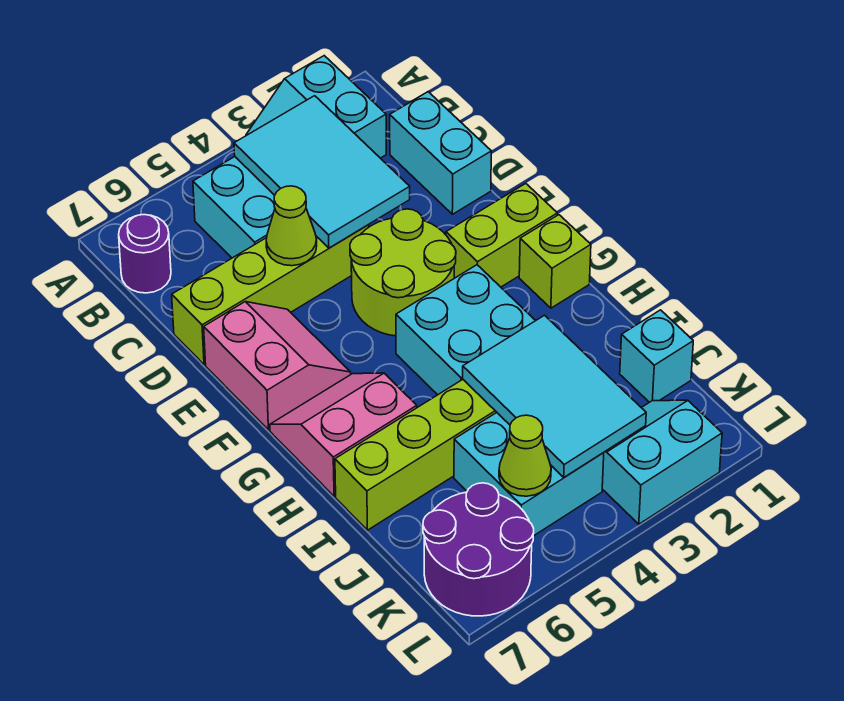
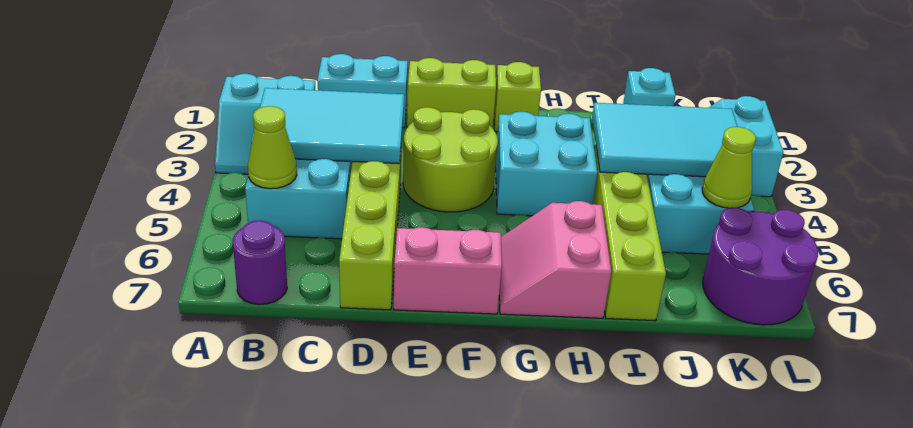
lime 1x1 cone [266,186,317,266] -> lime 1x1 cone moved to [248,106,297,189]
lime 1x2 brick [446,184,557,287] -> lime 1x2 brick turned to [407,58,496,128]

